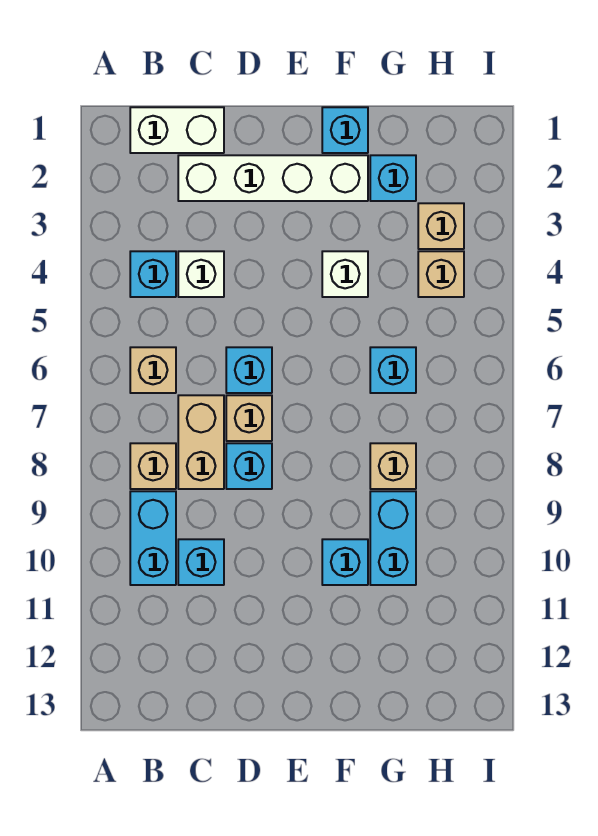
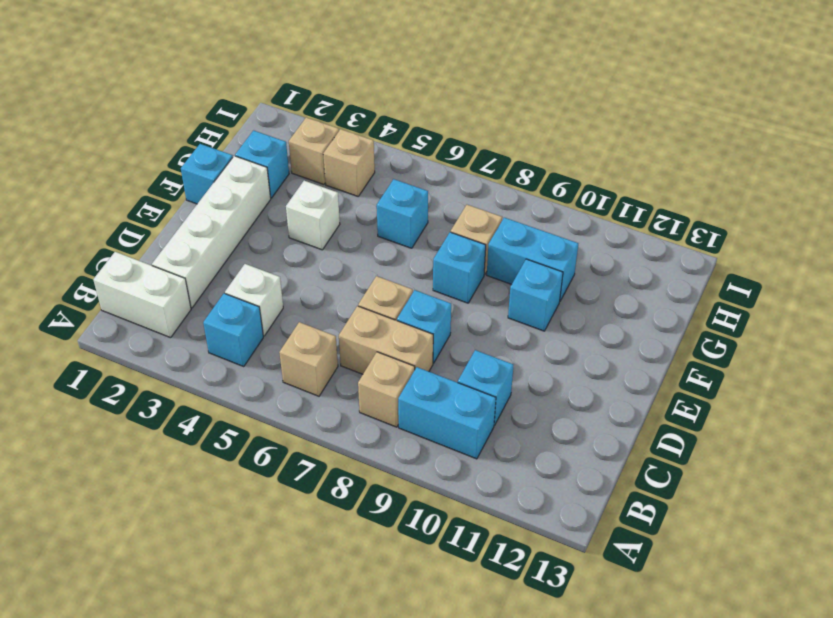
white 1x2 brick [130,107,224,153] -> white 1x2 brick turned to [93,252,191,338]
cyan 1x1 brick [226,347,272,393] -> cyan 1x1 brick moved to [433,232,486,303]

